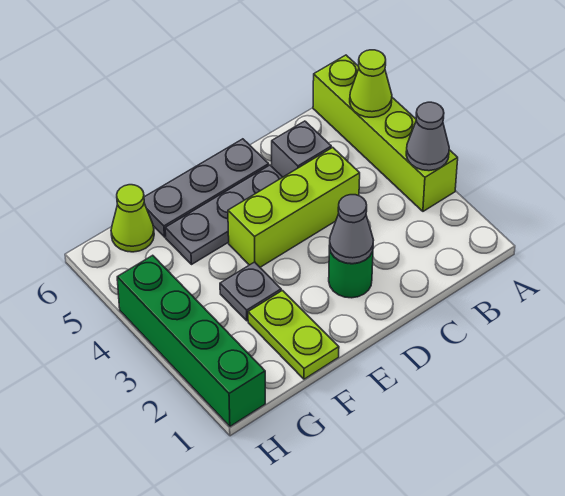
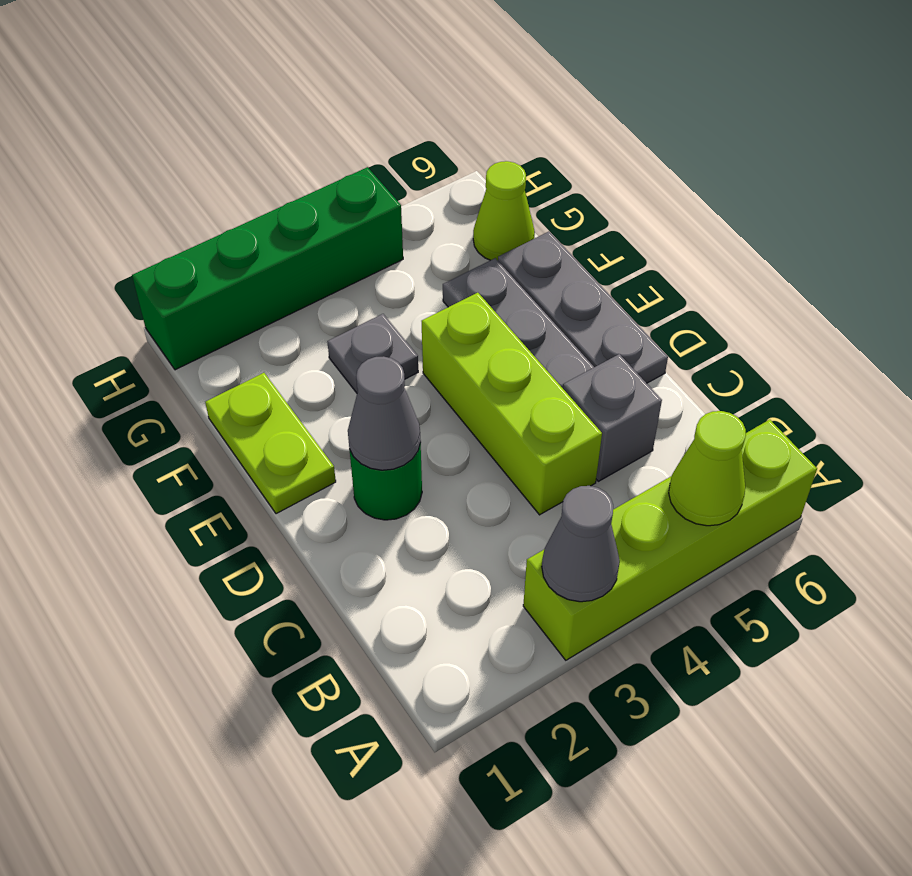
lime 1x2 plate [248,291,339,379] -> lime 1x2 plate turned to [205,373,336,514]

